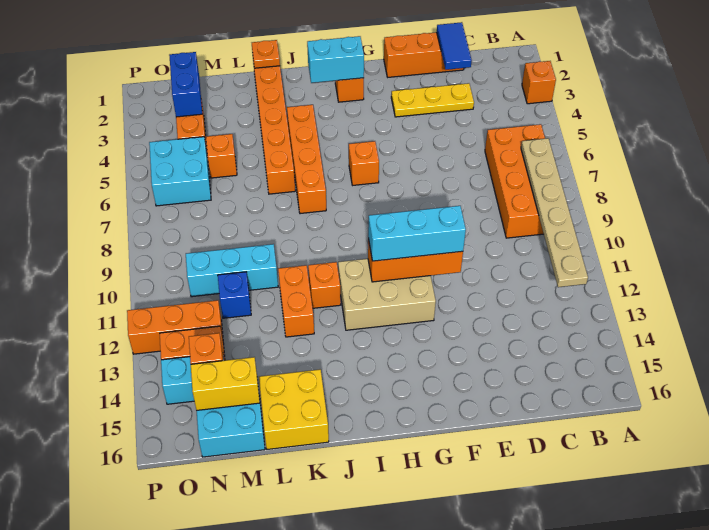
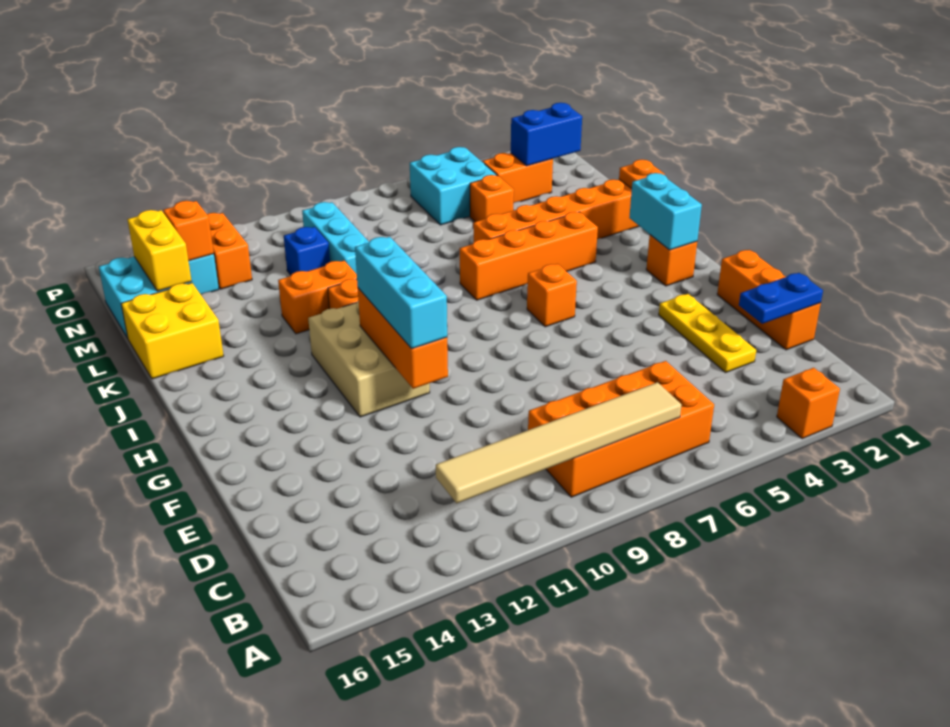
tan 1x6 plate [521,138,588,287] -> tan 1x6 tile [436,382,681,503]
blue 1x2 tile [437,22,472,70] -> blue 1x2 plate [739,273,823,324]
orange 1x3 brick [127,300,223,354] -> none

